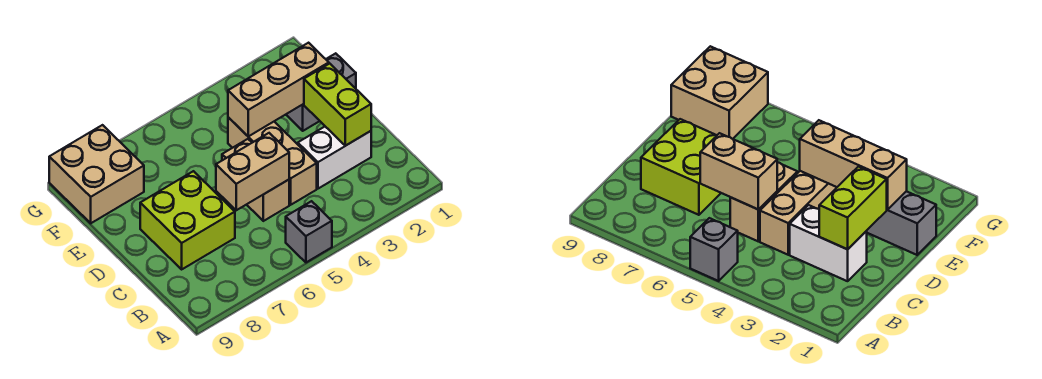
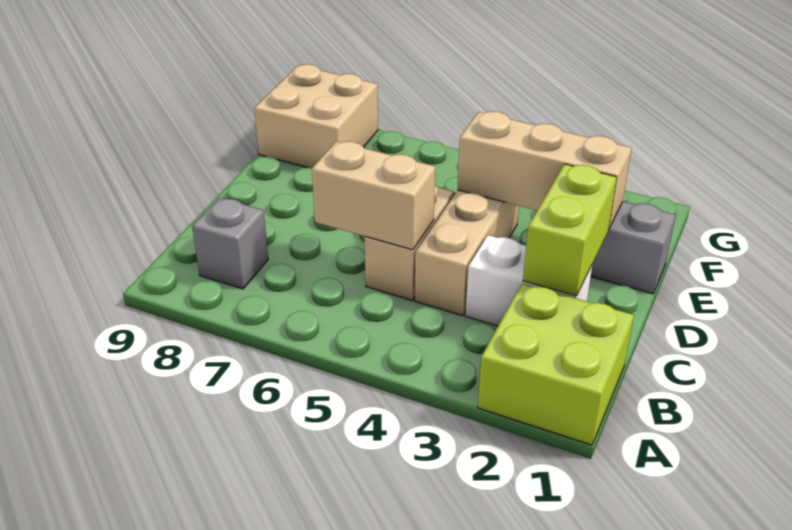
grey 1x1 brick [286,201,332,262] -> grey 1x1 brick moved to [192,198,268,289]
lime 2x2 brick [140,171,235,269] -> lime 2x2 brick moved to [478,283,634,445]

